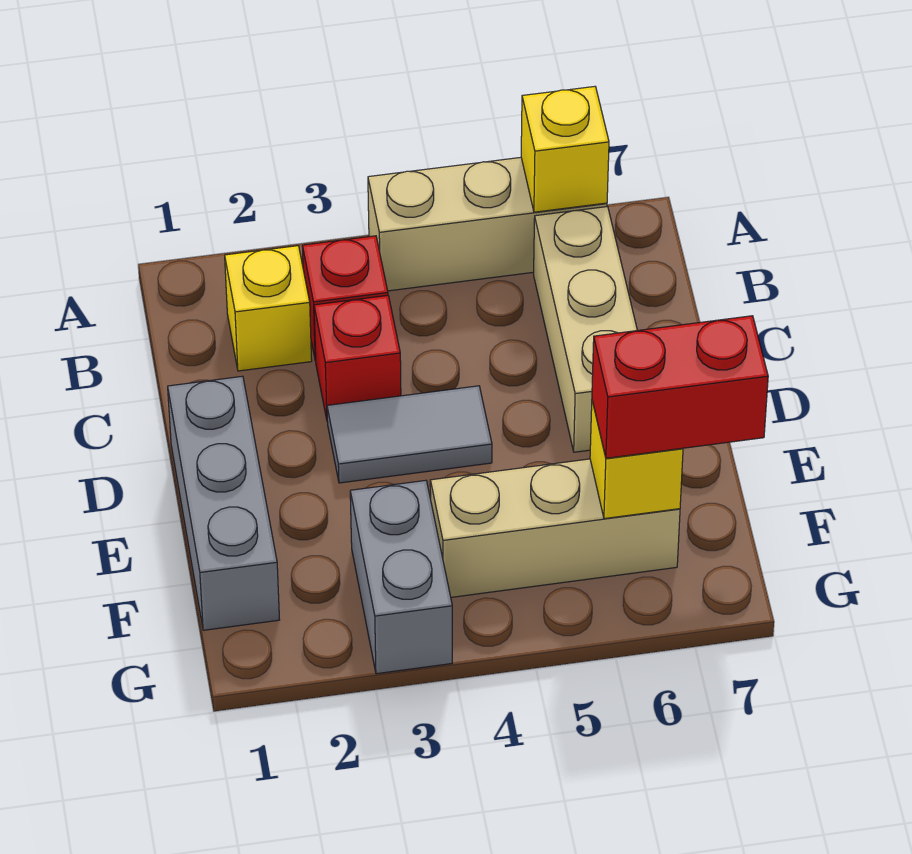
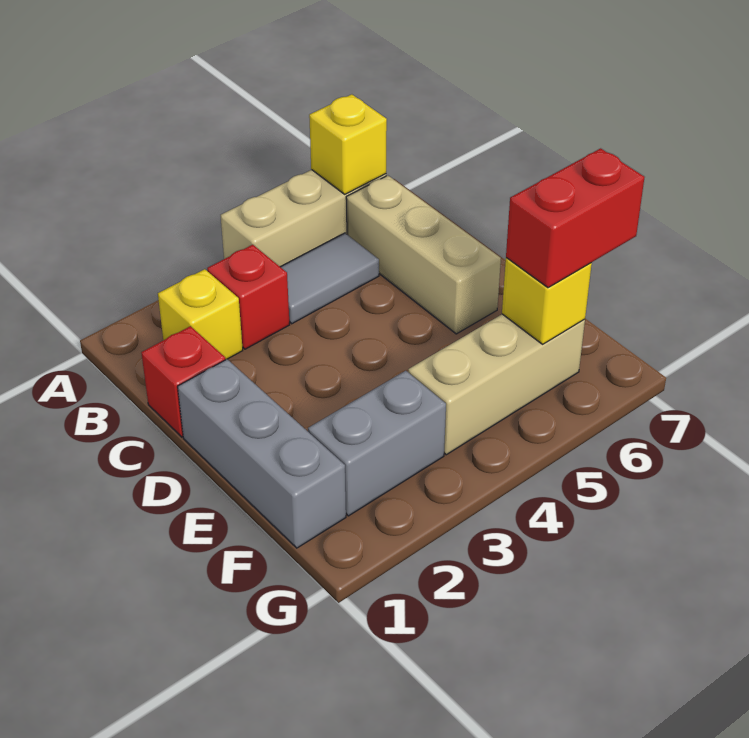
red 1x1 brick [314,296,401,419] -> red 1x1 brick moved to [141,326,226,437]
grey 1x2 tile [327,386,492,483] -> grey 1x2 tile moved to [281,233,379,324]
grey 1x2 brick [350,480,452,674] -> grey 1x2 brick turned to [308,371,446,516]

